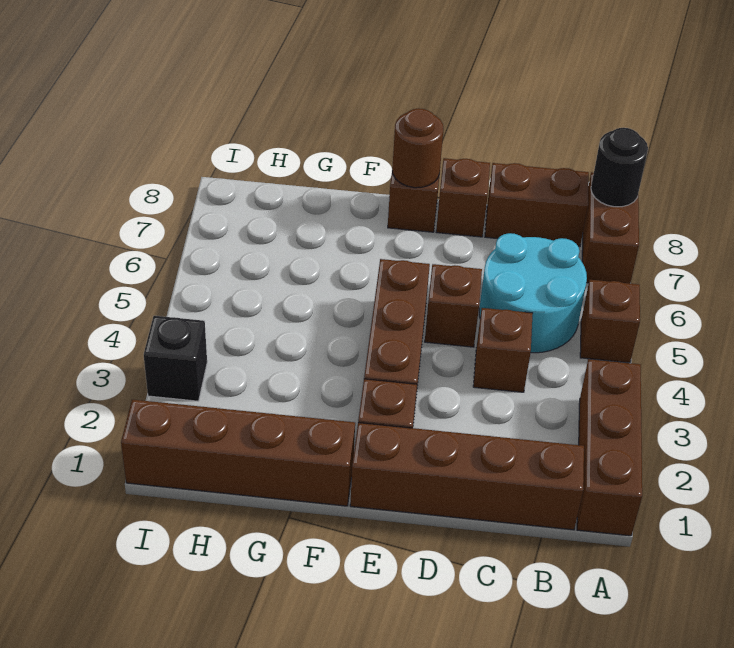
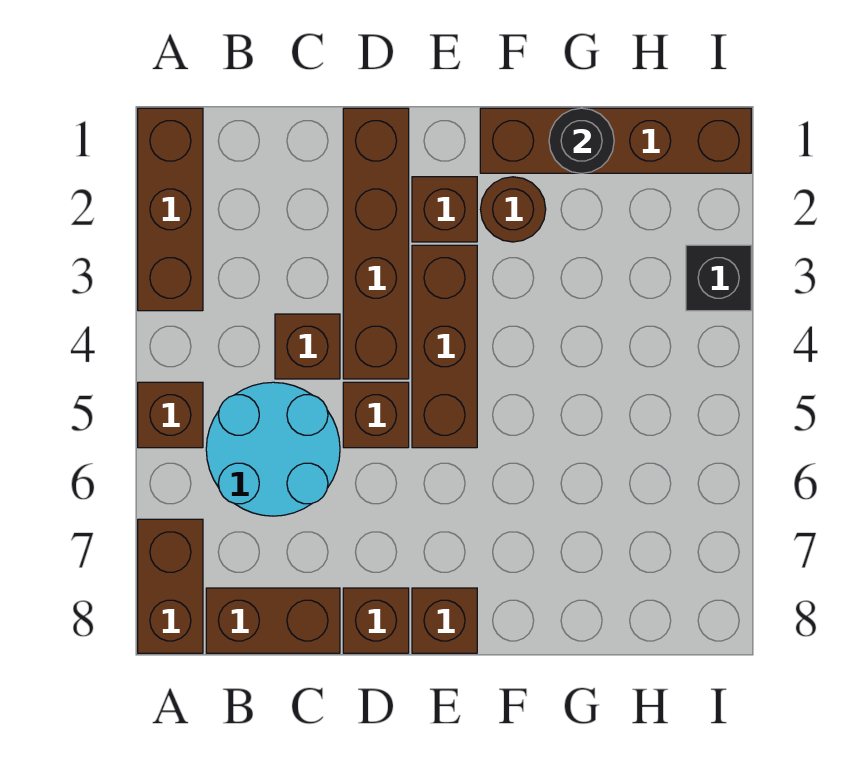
black 1x1 round brick [591,128,648,207] -> black 1x1 round brick moved to [549,108,614,173]
brown 1x4 brick [350,423,584,530] -> brown 1x4 brick turned to [343,108,409,379]
brown 1x1 round brick [392,108,443,188] -> brown 1x1 round brick moved to [481,177,546,242]

